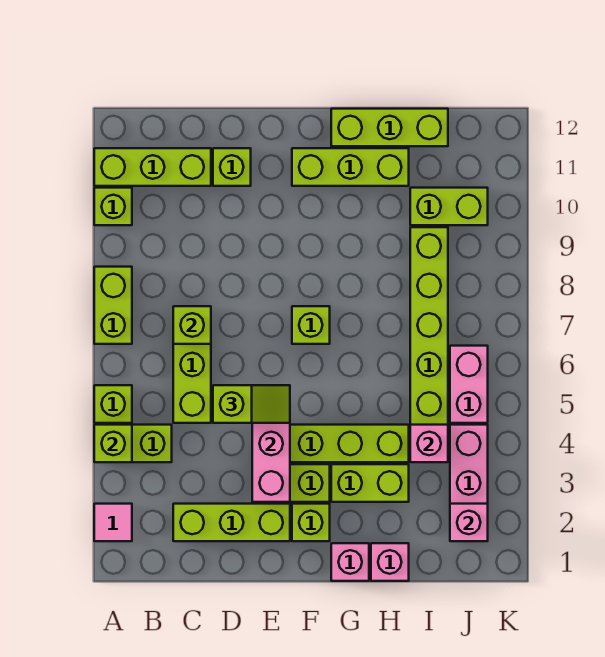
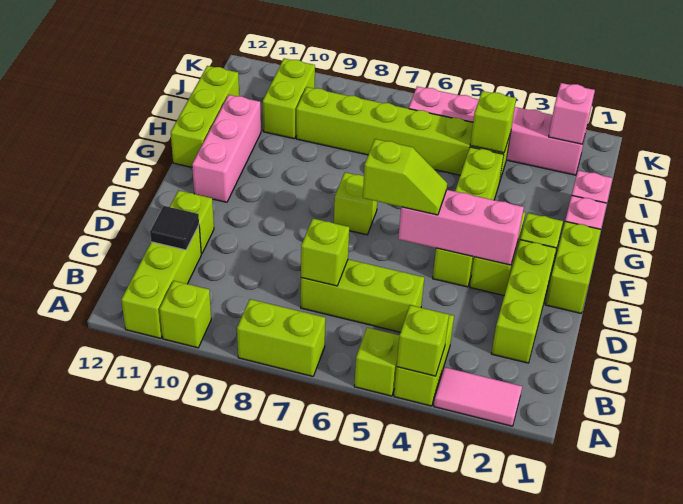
pink 1x1 tile [94,504,132,541] -> pink 1x2 tile [434,367,522,426]
none -> black 1x1 tile [150,206,199,250]
lime 1x2 slope [213,385,290,423] -> lime 1x2 slope turned to [363,139,447,215]
lime 1x3 brick [292,148,409,186] -> pink 1x3 brick [192,95,261,202]
lime 1x2 brick [331,464,409,502] -> lime 1x2 brick moved to [545,221,601,313]
pink 1x1 brick [410,425,448,462] -> lime 1x1 brick [470,91,516,153]

